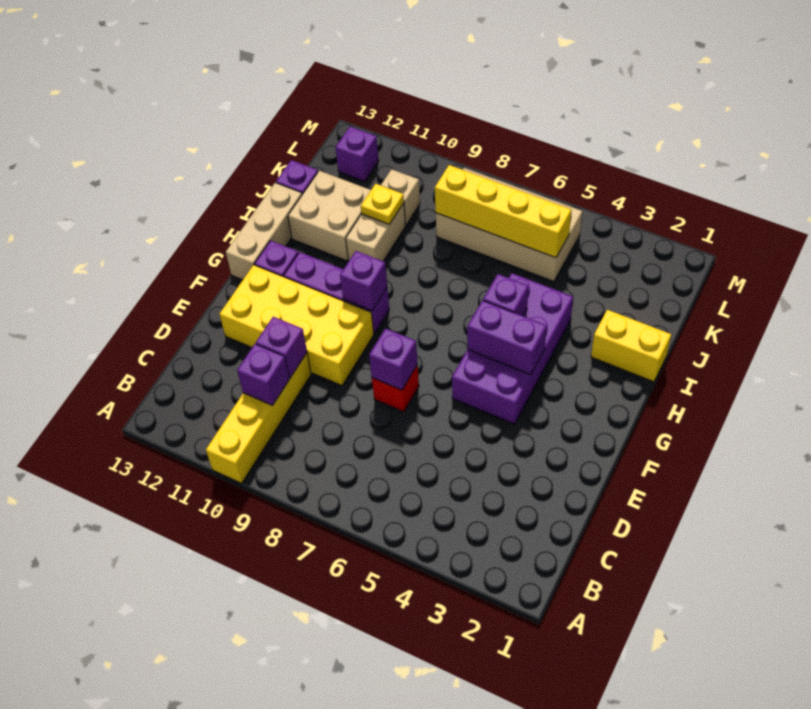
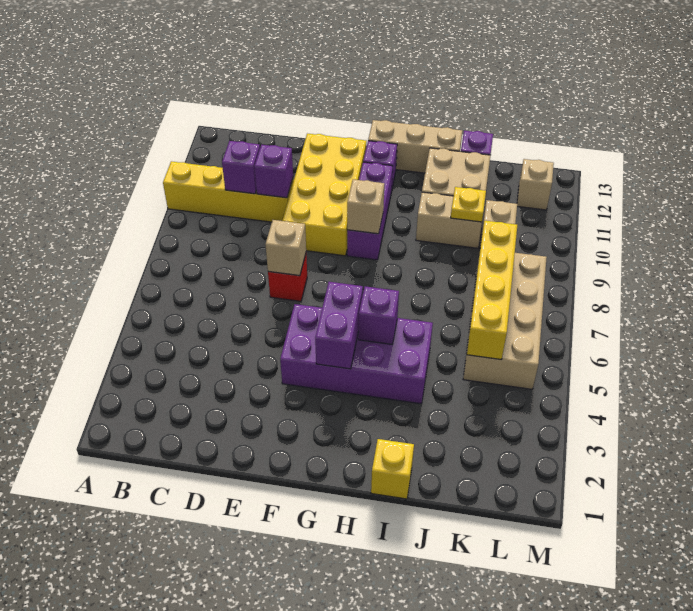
purple 1x1 brick [369,328,418,390] -> tan 1x1 brick [265,220,306,276]
purple 1x1 brick [340,251,387,311] -> tan 1x1 brick [347,179,384,234]
yellow 1x2 brick [591,310,671,382] -> yellow 1x1 brick [371,439,414,499]
purple 1x1 brick [335,127,379,181] -> tan 1x1 brick [517,159,554,210]

